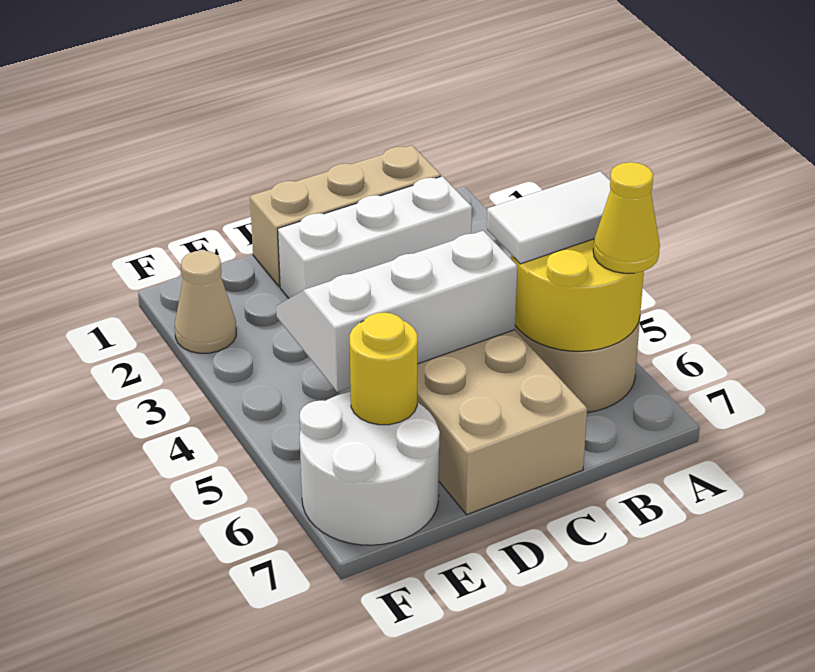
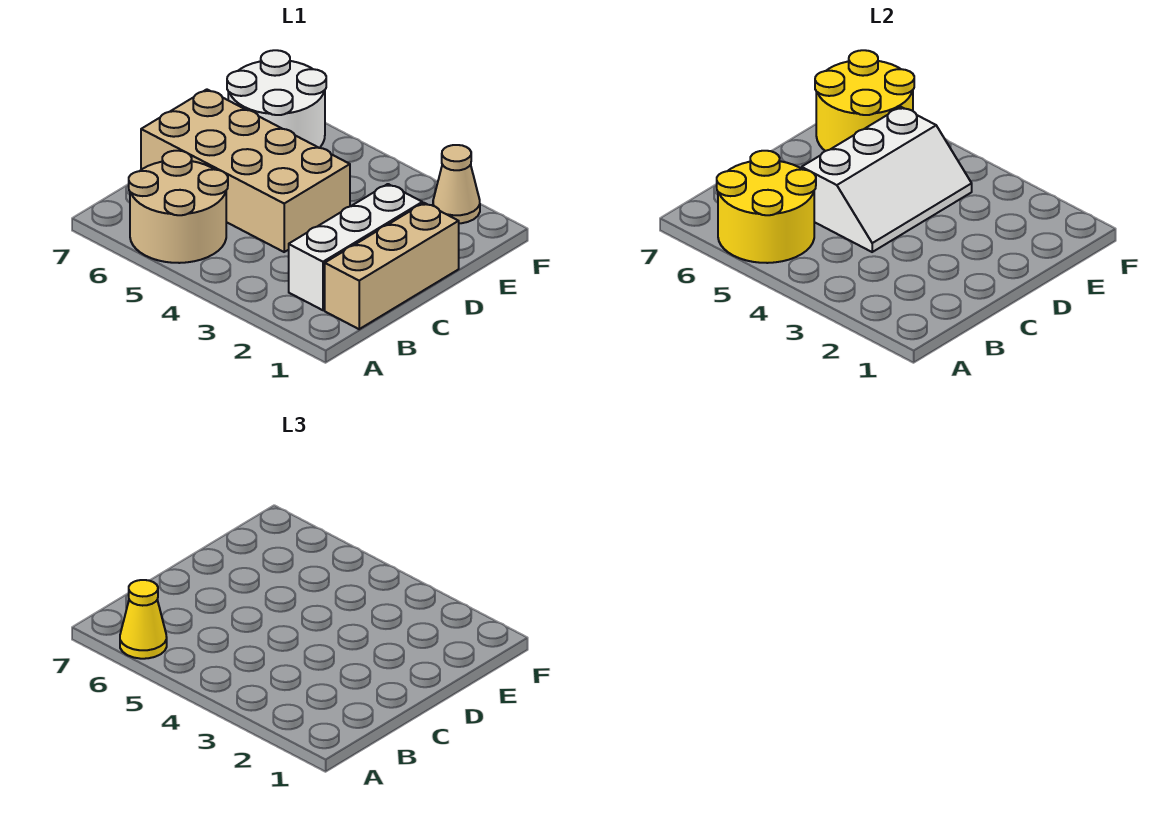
white 1x2 tile [487,171,611,264] -> none
yellow 1x1 round brick [350,313,418,425] -> yellow 2x2 round brick [815,50,914,151]

